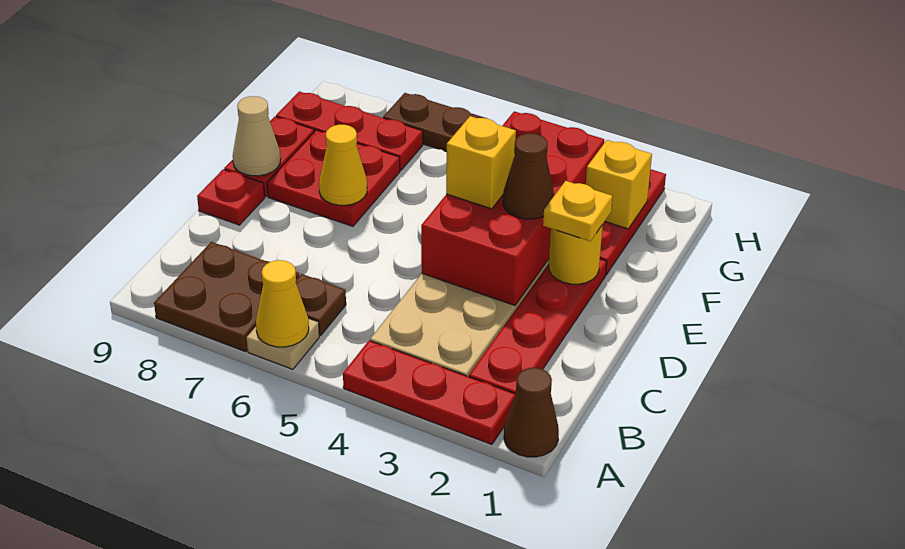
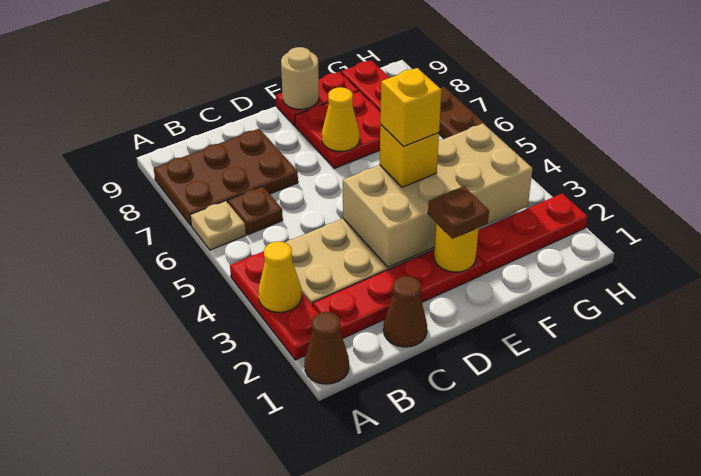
yellow 1x1 cone [256,260,309,347] -> yellow 1x1 cone moved to [258,242,302,312]
brown 2x2 plate [154,242,299,352] -> brown 2x3 plate [154,129,298,225]
red 2x4 brick [421,111,604,306] -> tan 2x4 brick [343,124,533,268]
red 1x1 plate [197,169,265,225] -> none
yellow 1x1 plate [543,181,613,241] -> brown 1x1 plate [428,186,489,239]
brown 1x1 cone [503,133,554,219] -> brown 1x1 cone moved to [383,276,427,347]
tan 1x1 cone [233,96,281,176] -> tan 1x1 round brick [281,47,319,109]
yellow 1x1 brick [586,140,652,229] -> yellow 1x1 brick moved to [380,68,442,146]

